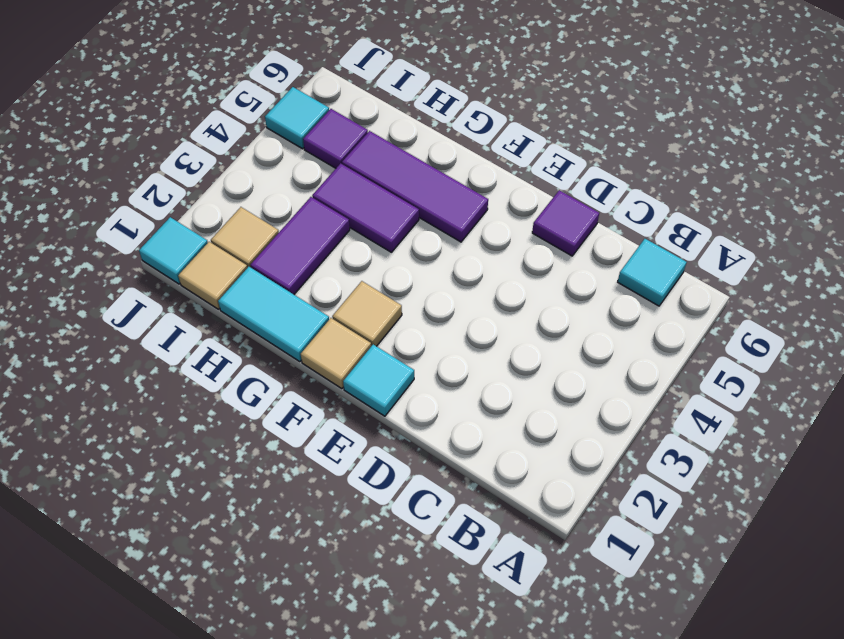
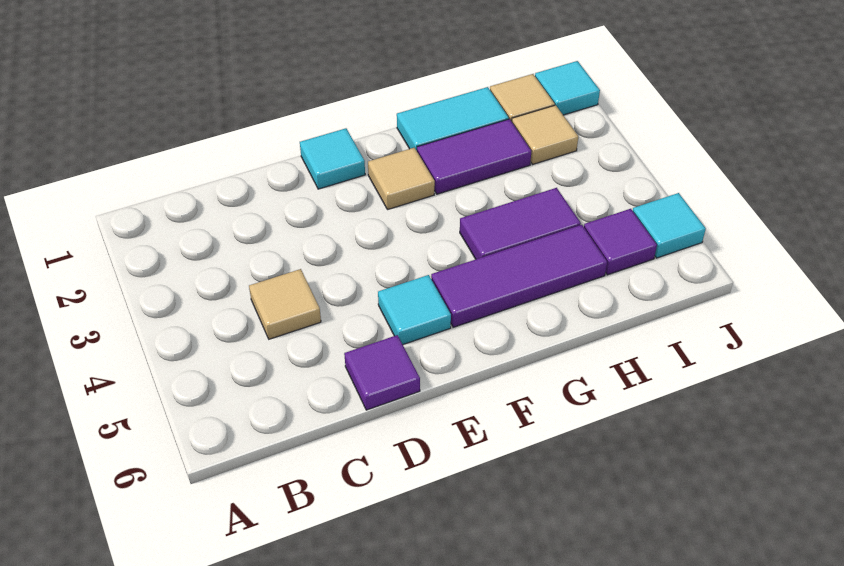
cyan 1x1 tile [618,239,687,306] -> cyan 1x1 tile moved to [378,275,451,344]
tan 1x1 tile [301,318,371,389] -> tan 1x1 tile moved to [249,269,321,339]
purple 1x2 tile [250,197,350,294] -> purple 1x2 tile turned to [417,119,531,194]

